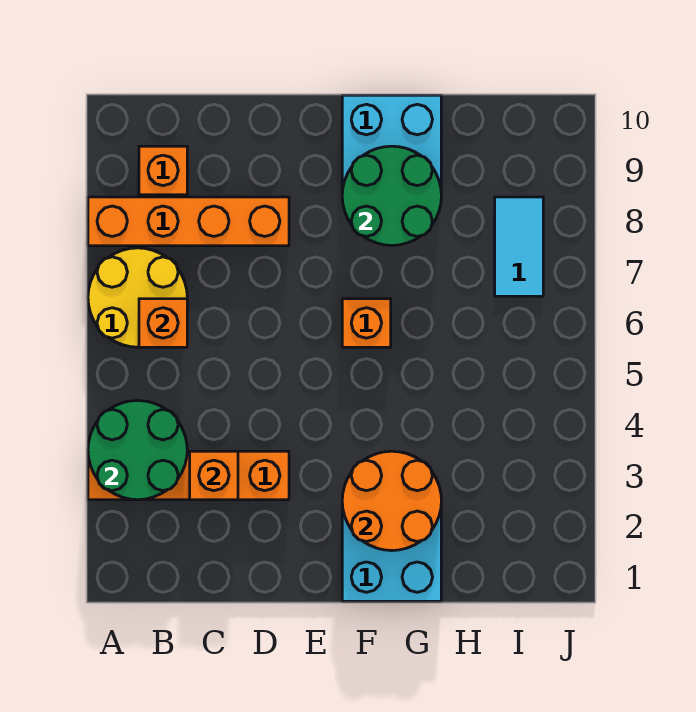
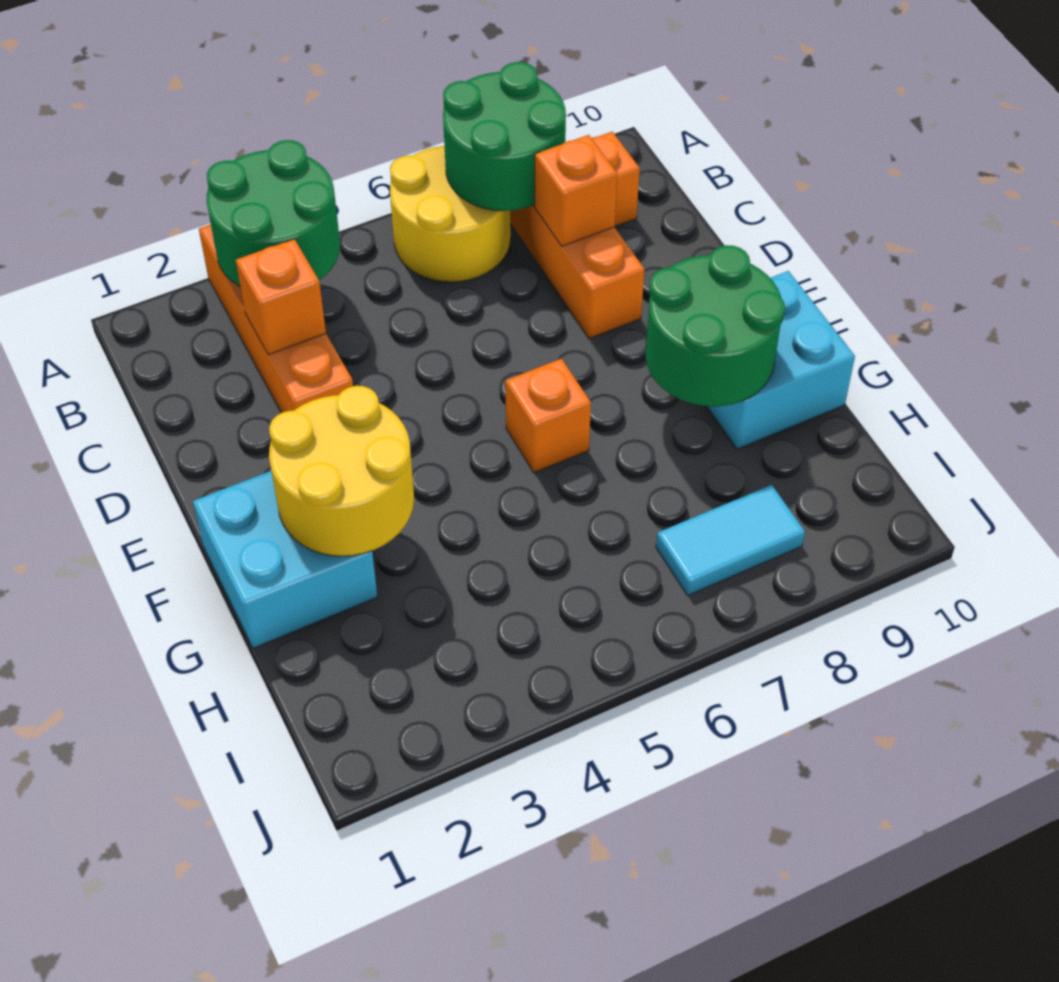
none -> green 2x2 round brick [443,62,566,211]
orange 1x1 brick [139,299,187,347] -> orange 1x1 brick moved to [535,135,617,246]
orange 2x2 round brick [342,451,441,551] -> yellow 2x2 round brick [269,386,414,556]

